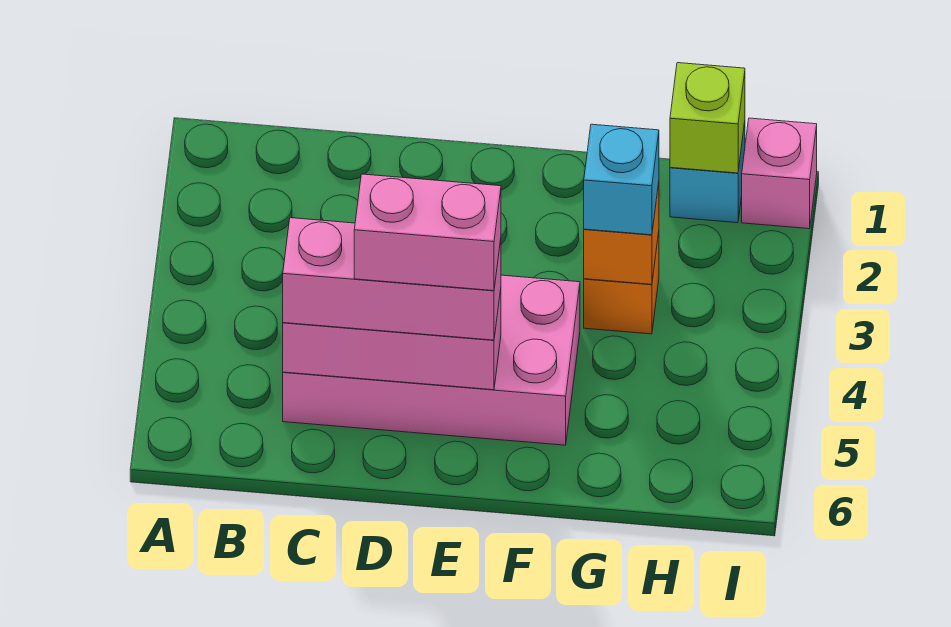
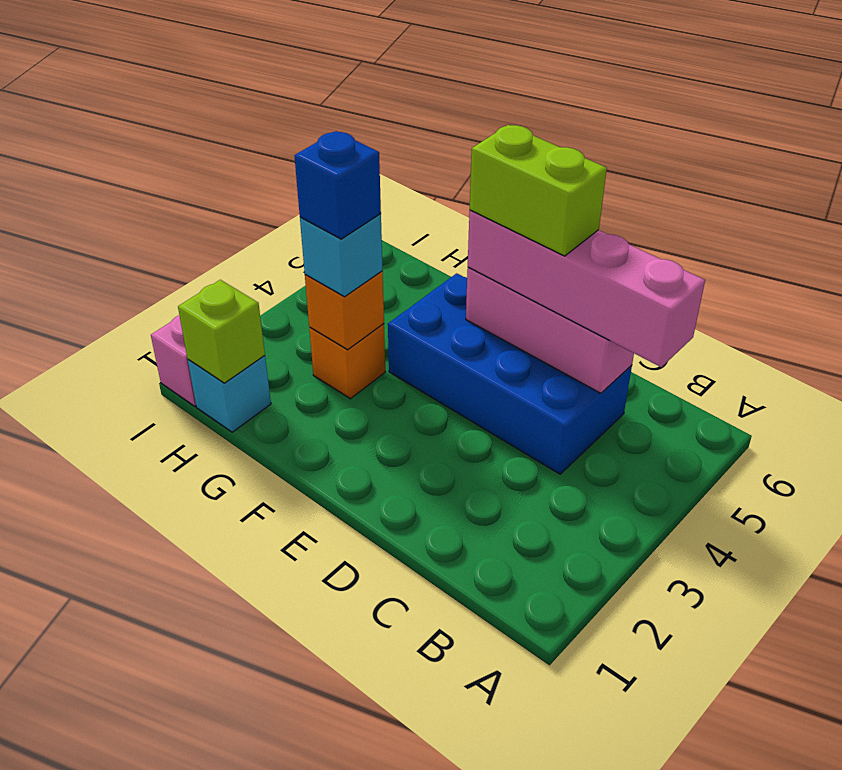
pink 2x4 brick [283,275,580,445] -> blue 2x4 brick [388,273,632,474]
pink 1x3 brick [283,218,501,340] -> pink 1x4 brick [468,210,705,367]
pink 1x2 brick [354,174,501,291] -> lime 1x2 brick [470,125,607,256]
none -> blue 1x1 brick [294,131,381,239]

